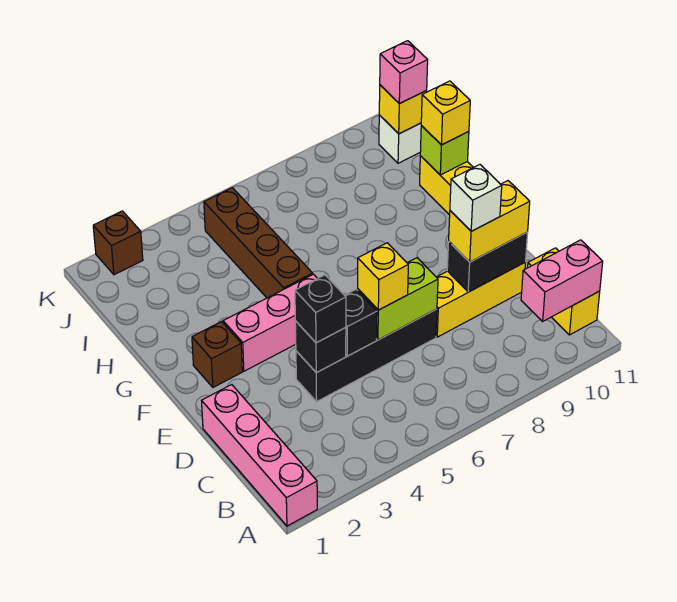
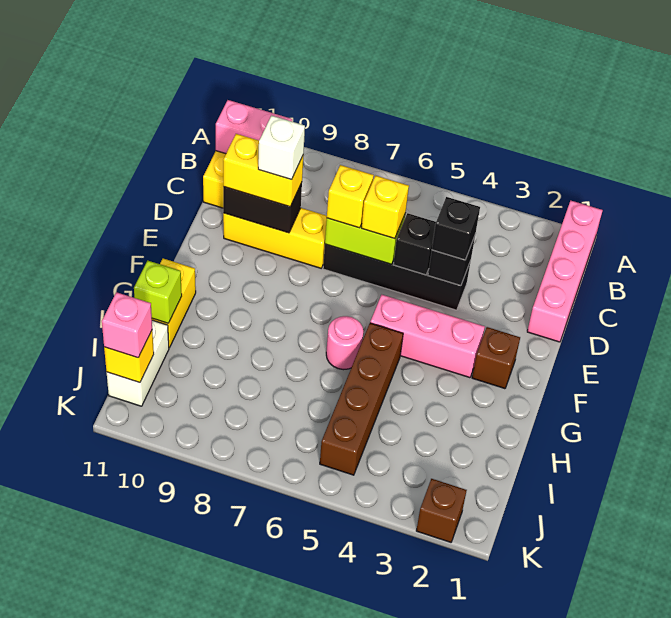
none -> pink 1x1 round brick [326,316,363,370]
yellow 1x1 brick [421,81,470,145] -> yellow 1x1 brick moved to [327,165,374,228]
white 1x1 brick [379,115,421,163] -> white 1x2 brick [107,320,169,406]

